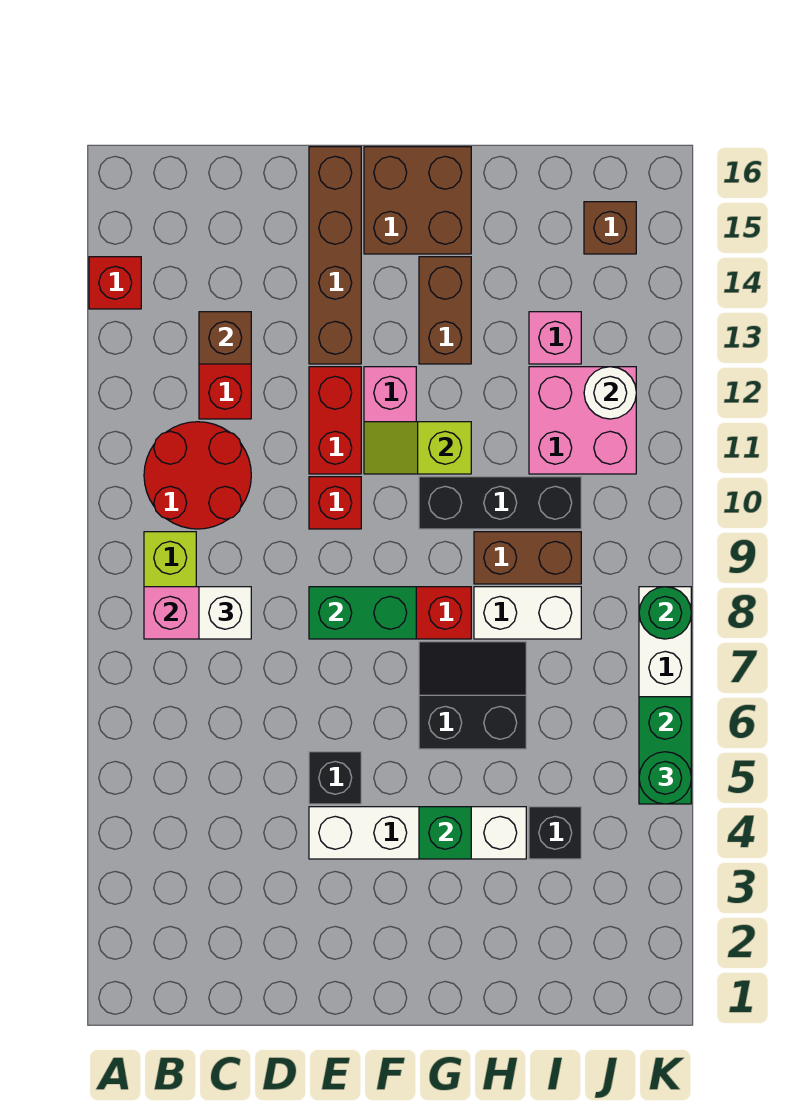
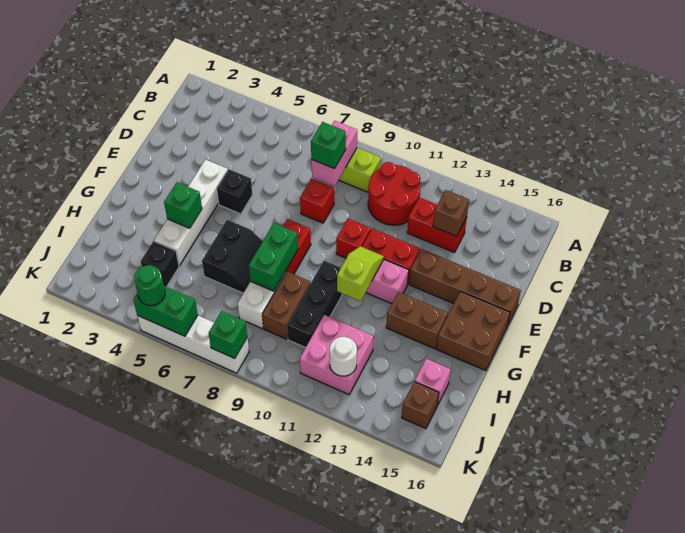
red 1x1 brick [89,257,141,309] -> red 1x1 brick moved to [300,178,334,223]
white 1x1 brick [199,587,251,639] -> green 1x1 brick [311,122,346,169]
green 1x2 brick [309,587,416,639] -> green 1x2 brick moved to [249,223,298,291]
pink 1x1 brick [529,312,581,364] -> pink 1x1 brick moved to [415,359,451,405]
green 1x1 round brick [639,587,691,639] -> green 1x1 brick [209,311,247,358]

